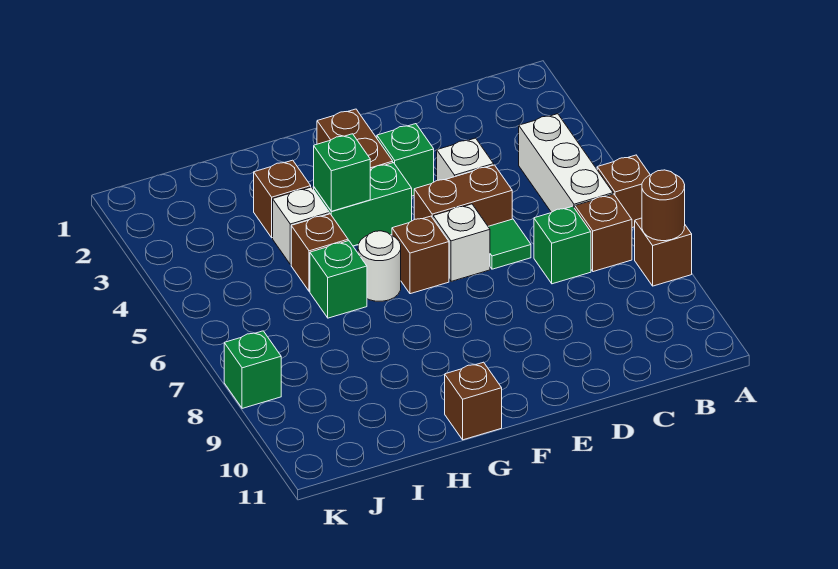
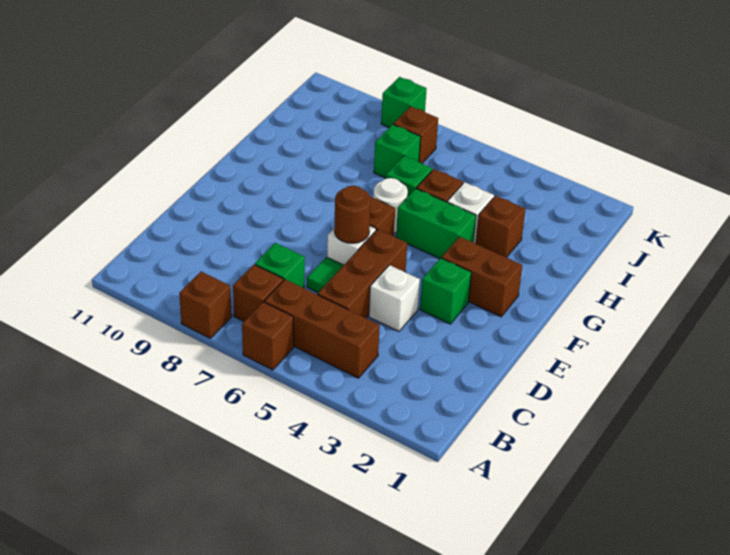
brown 1x1 round brick [642,170,685,241] -> brown 1x1 round brick moved to [334,186,371,243]
white 1x3 brick [519,114,613,212] -> brown 1x3 brick [264,279,380,378]
brown 1x2 brick [414,165,512,226] -> brown 1x3 brick [317,229,407,318]
green 1x2 brick [314,163,412,246] -> green 1x2 brick turned to [396,189,476,258]
green 1x1 brick [314,134,370,211] -> green 1x1 brick moved to [374,124,421,178]
brown 1x1 brick [445,362,502,440] -> brown 1x1 brick moved to [393,106,438,163]

